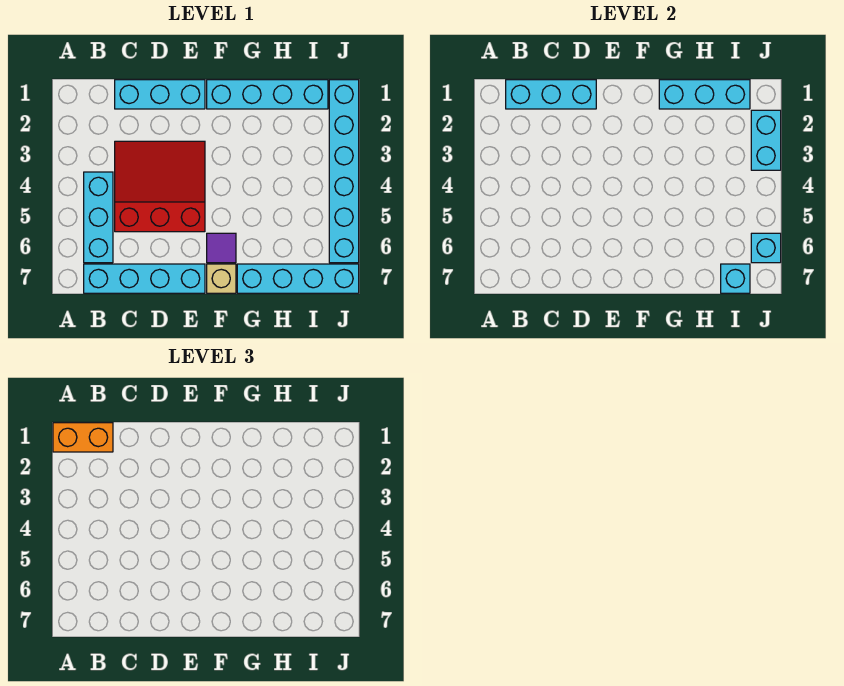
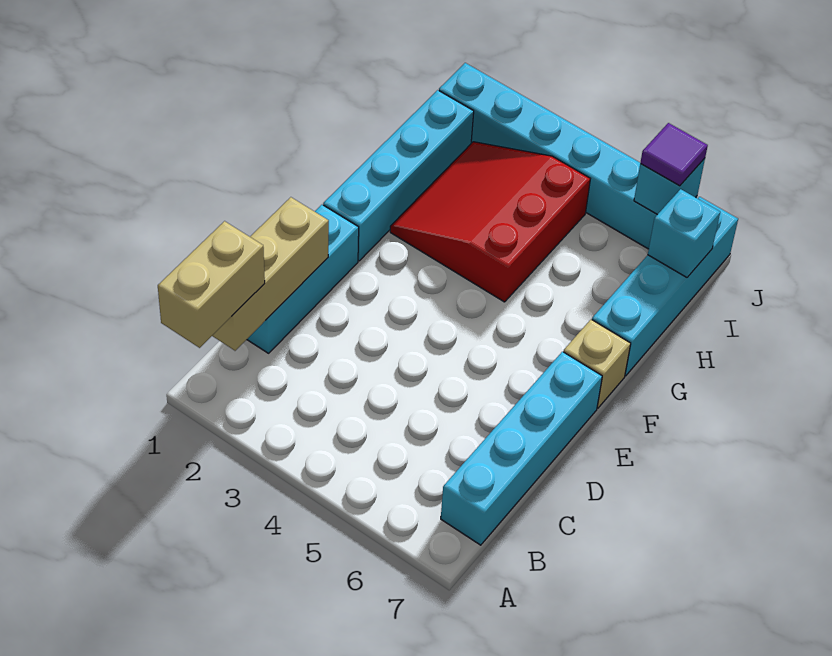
orange 1x2 brick [53,423,113,452] -> tan 1x2 brick [158,221,265,348]
cyan 1x3 brick [506,80,596,109] -> tan 1x3 brick [212,197,329,351]
cyan 1x3 brick [84,172,113,263] -> none
red 3x3 slope [115,141,205,232] -> red 3x3 slope moved to [390,142,590,302]
purple 1x1 tile [207,233,236,263] -> purple 1x1 tile moved to [640,123,708,186]
cyan 1x3 brick [659,80,750,109] -> none
cyan 1x2 brick [751,110,781,170] -> none

